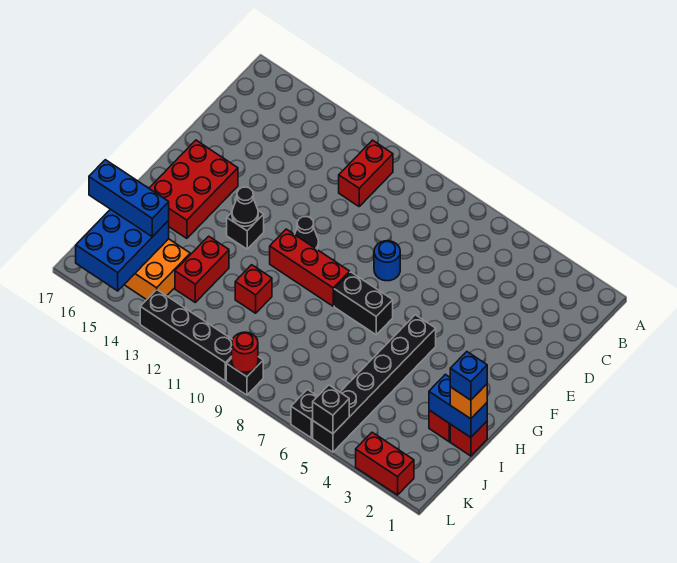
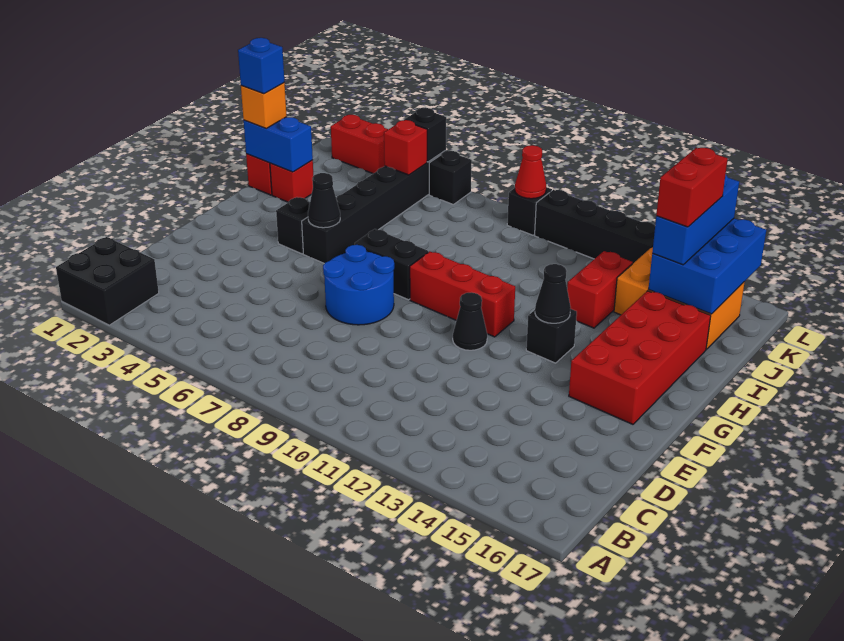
none -> black 2x2 brick [56,237,159,325]
red 1x2 brick [339,140,393,206] -> red 1x2 brick moved to [656,148,728,227]
blue 1x1 round brick [374,241,400,281] -> blue 2x2 round brick [323,245,394,325]
red 2x3 brick [149,140,238,238] -> red 2x4 brick [569,291,711,424]
none -> black 1x1 brick [276,197,310,254]
none -> black 1x1 cone [308,173,340,228]
red 1x1 brick [235,265,272,313] -> red 1x1 brick moved to [384,120,427,175]
blue 1x3 brick [89,160,169,237] -> blue 1x3 brick turned to [652,174,739,265]
red 1x1 round brick [232,332,258,372] -> red 1x1 cone [515,145,546,199]

